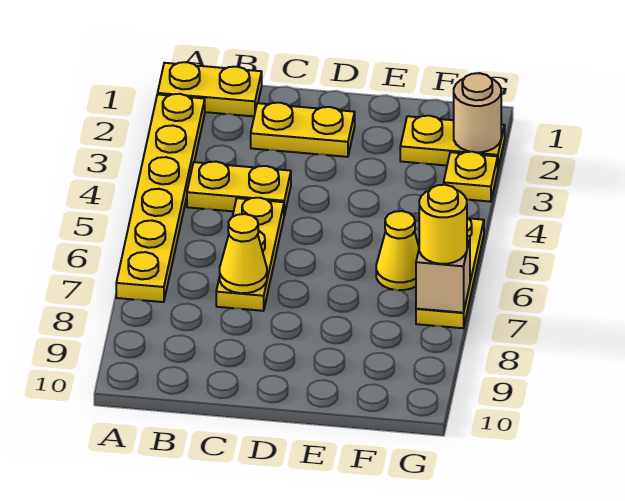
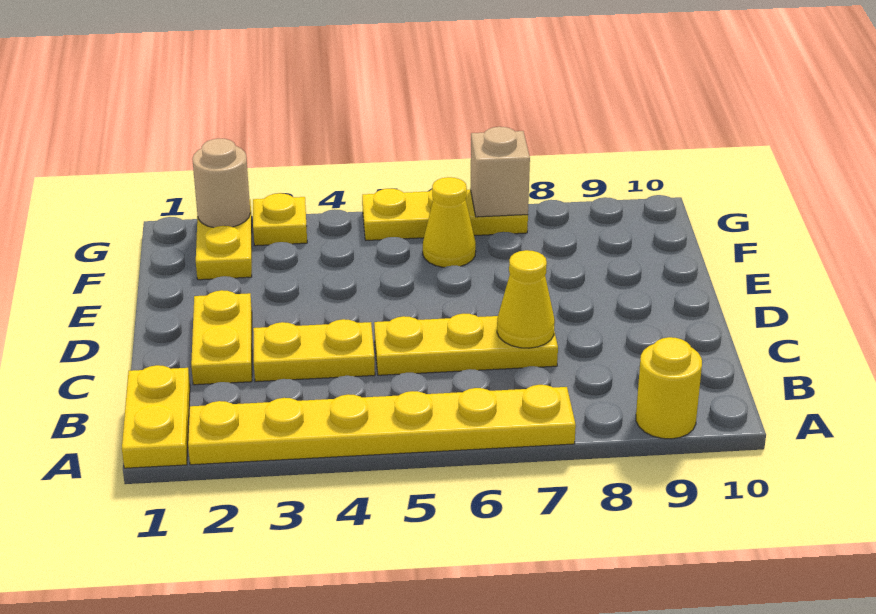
yellow 1x2 plate [187,162,291,215] -> yellow 1x2 plate turned to [253,319,375,382]
yellow 1x1 round brick [419,185,467,264] -> yellow 1x1 round brick moved to [636,337,702,439]

